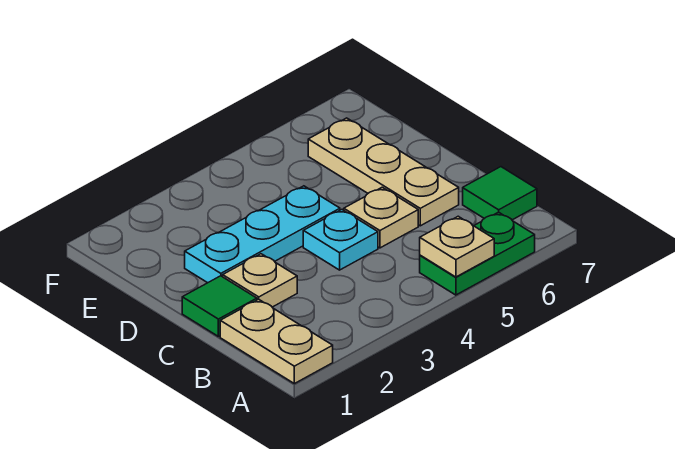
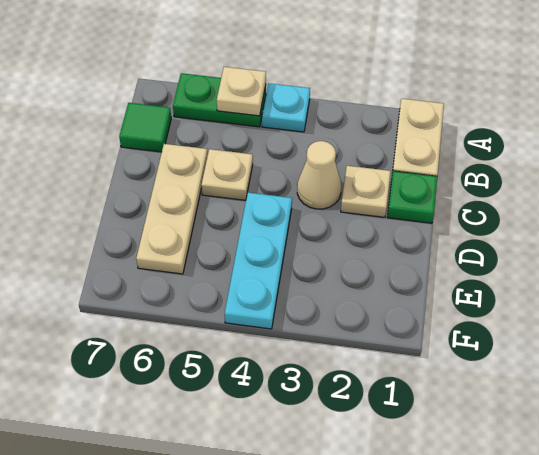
green 1x1 tile [182,276,257,336] -> green 1x1 plate [387,171,437,223]
none -> tan 1x1 cone [297,141,341,209]
cyan 1x1 plate [303,210,378,270] -> cyan 1x1 plate moved to [262,83,310,132]
cyan 1x3 plate [185,186,340,283] -> cyan 1x3 plate turned to [225,192,292,329]

